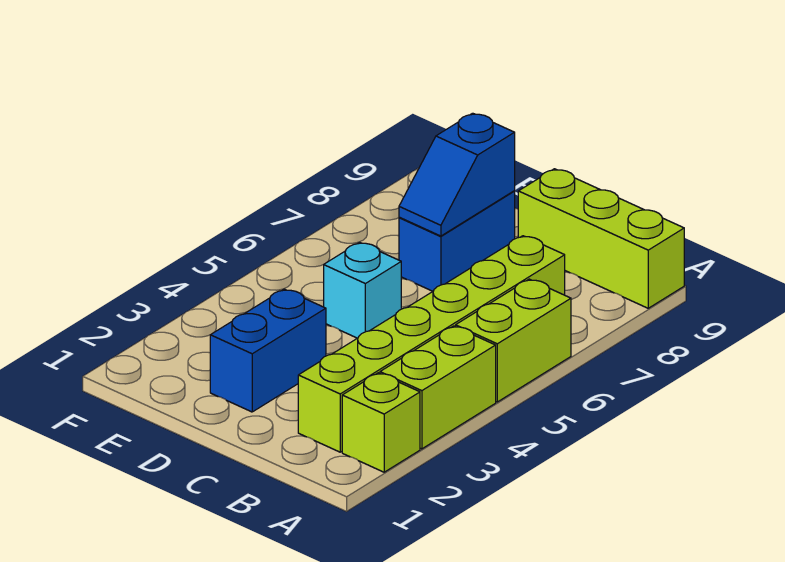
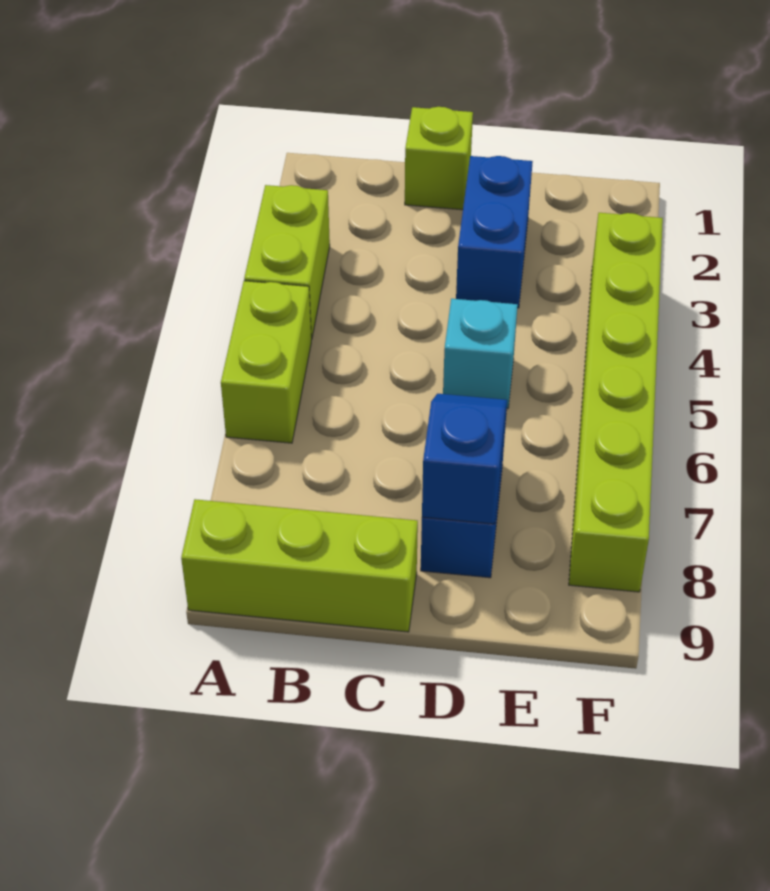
lime 1x1 brick [342,373,420,472] -> lime 1x1 brick moved to [405,107,473,210]
lime 1x6 brick [298,236,565,452] -> lime 1x6 brick moved to [569,213,663,592]

